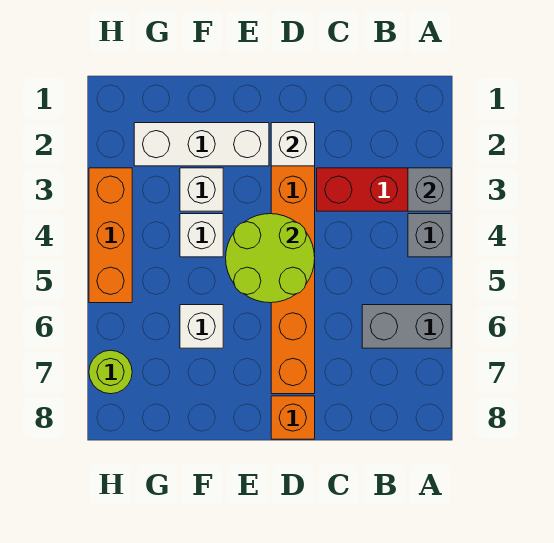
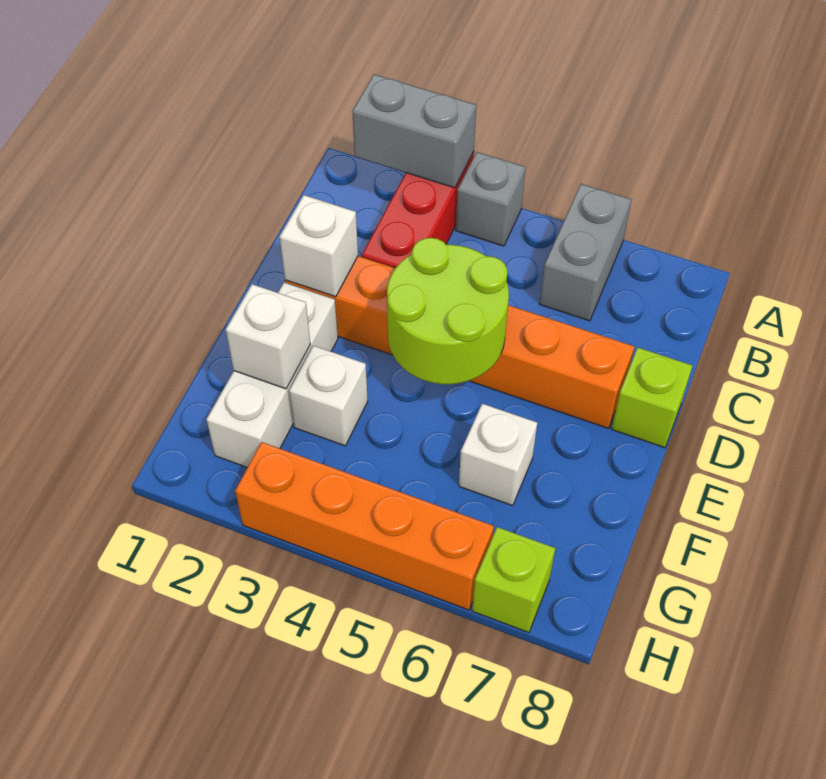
grey 1x1 brick [408,168,451,211] -> grey 1x2 brick [352,74,476,188]
orange 1x1 brick [271,396,315,439] -> lime 1x1 brick [612,348,692,448]
white 1x1 brick [180,214,223,257] -> white 1x1 brick moved to [226,284,310,389]
orange 1x3 brick [89,168,132,303] -> orange 1x4 brick [235,442,494,610]
lime 1x1 round brick [89,350,132,394] -> lime 1x1 brick [472,527,555,633]

